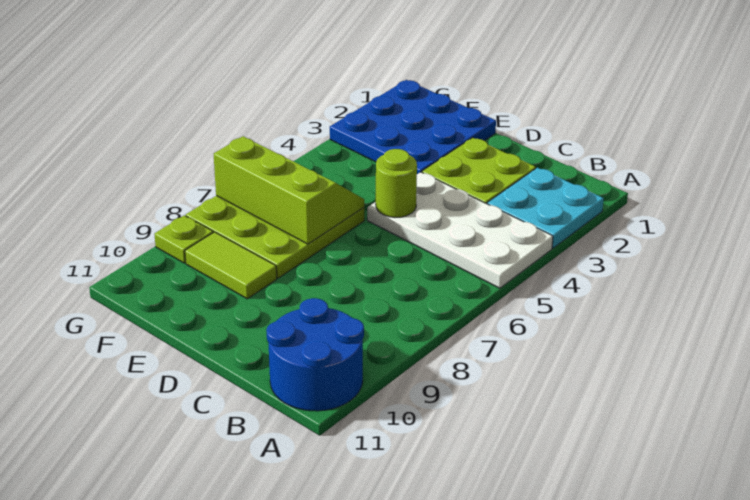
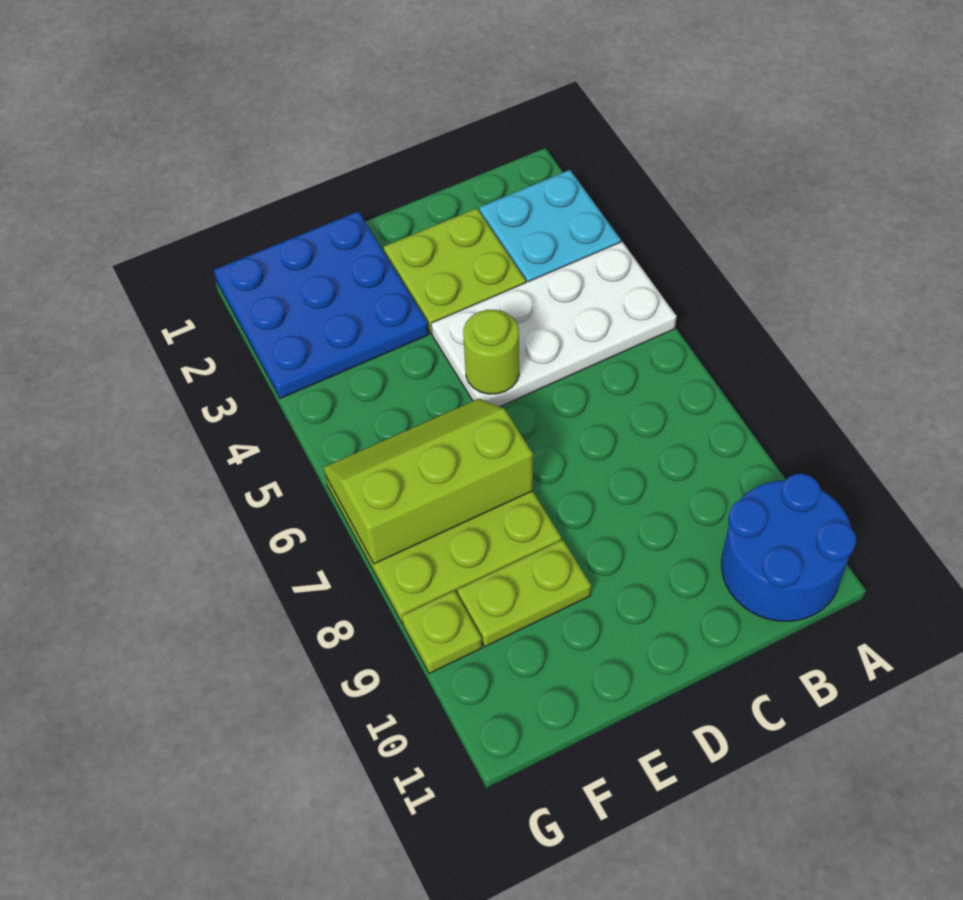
lime 1x2 tile [185,232,277,299] -> lime 1x2 plate [457,540,591,647]

